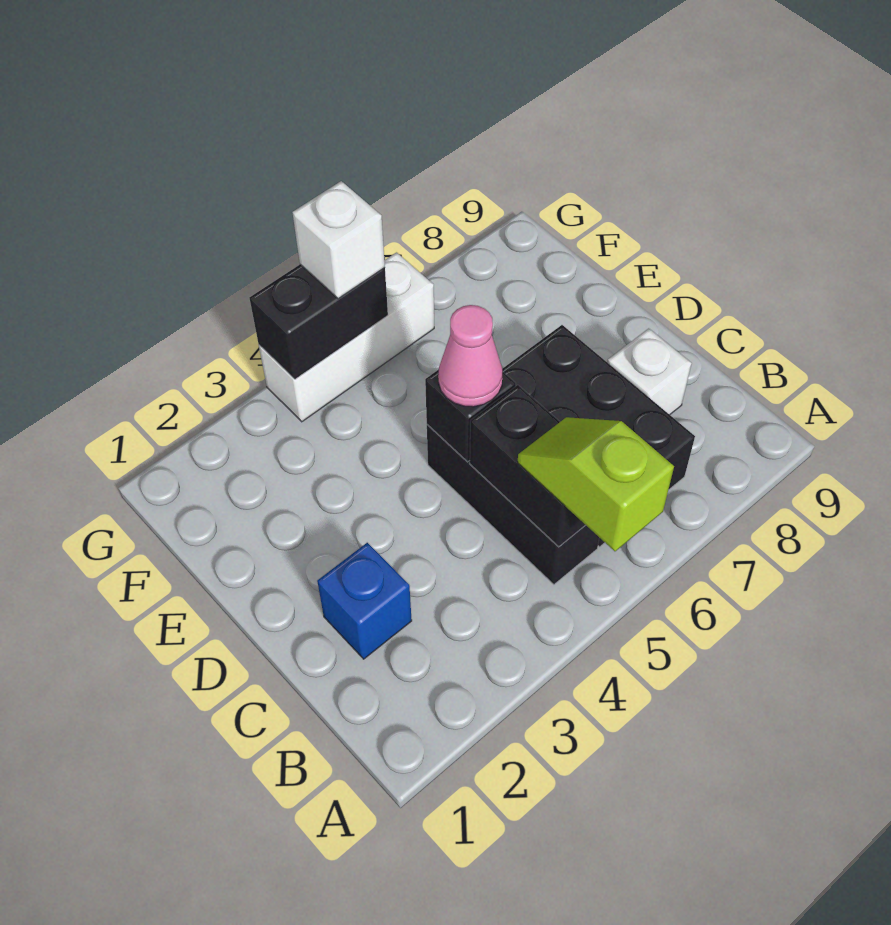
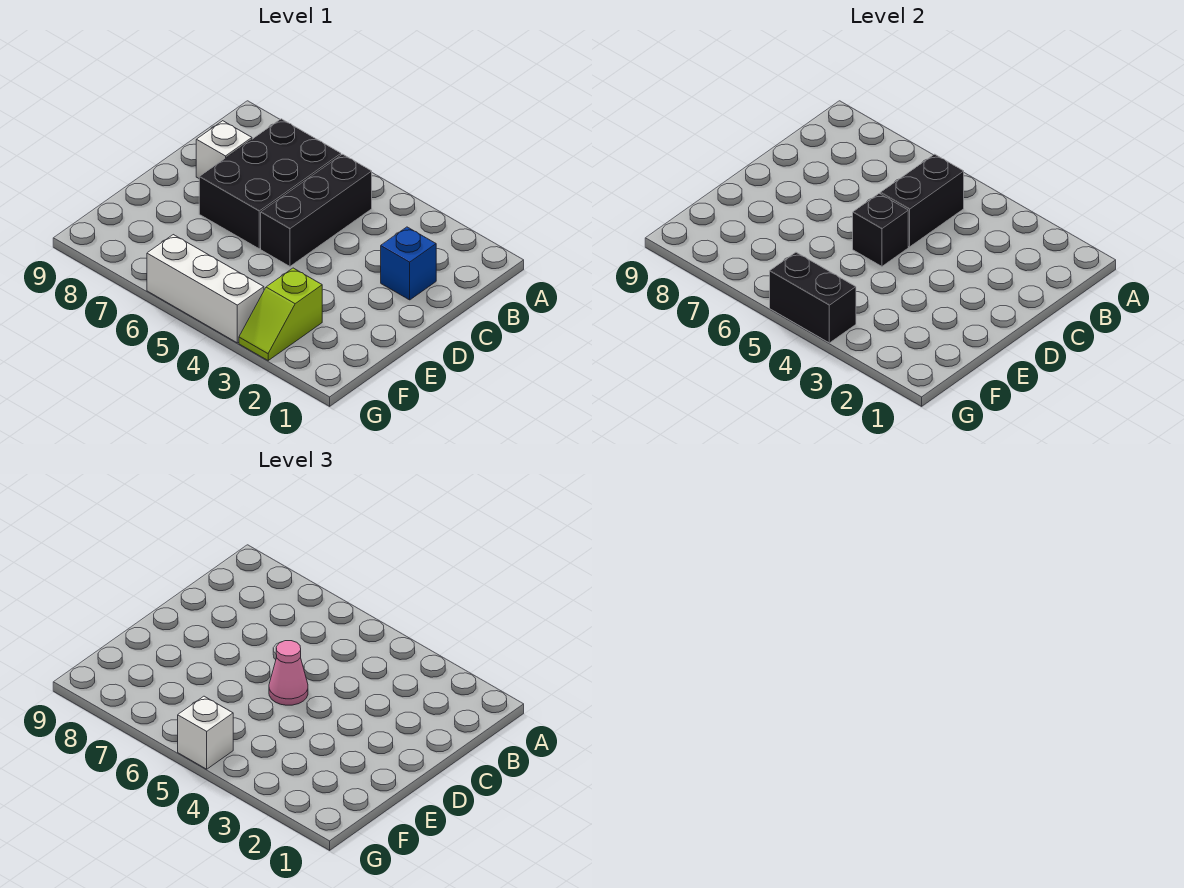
lime 1x2 slope [518,417,674,551] -> lime 1x2 slope moved to [239,268,322,361]

